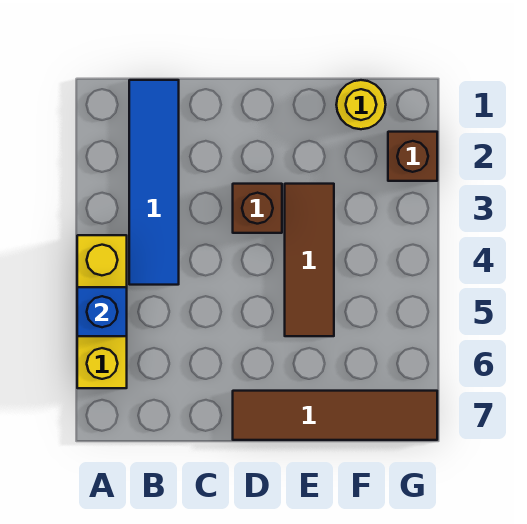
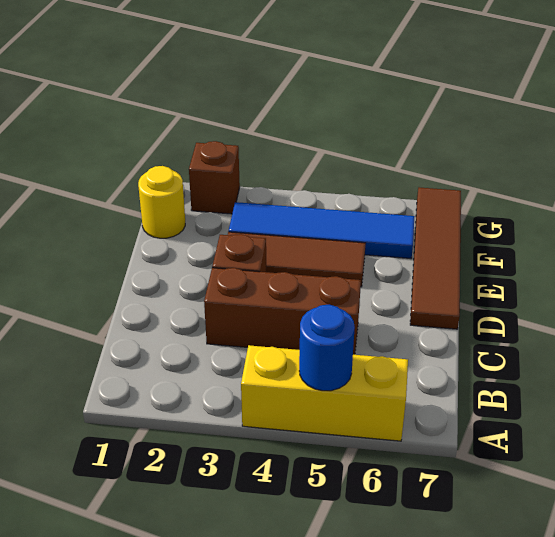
blue 1x1 brick [77,287,127,336] -> blue 1x1 round brick [299,305,355,391]
blue 1x4 tile [129,80,179,285] -> blue 1x4 tile moved to [229,202,415,258]
none -> brown 1x3 brick [204,268,361,355]

